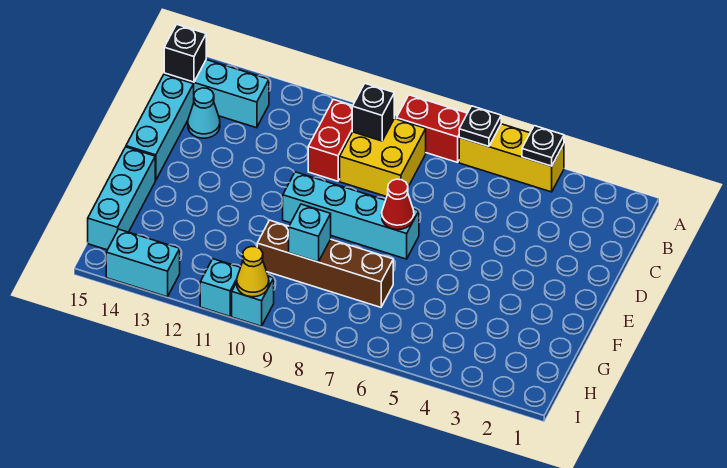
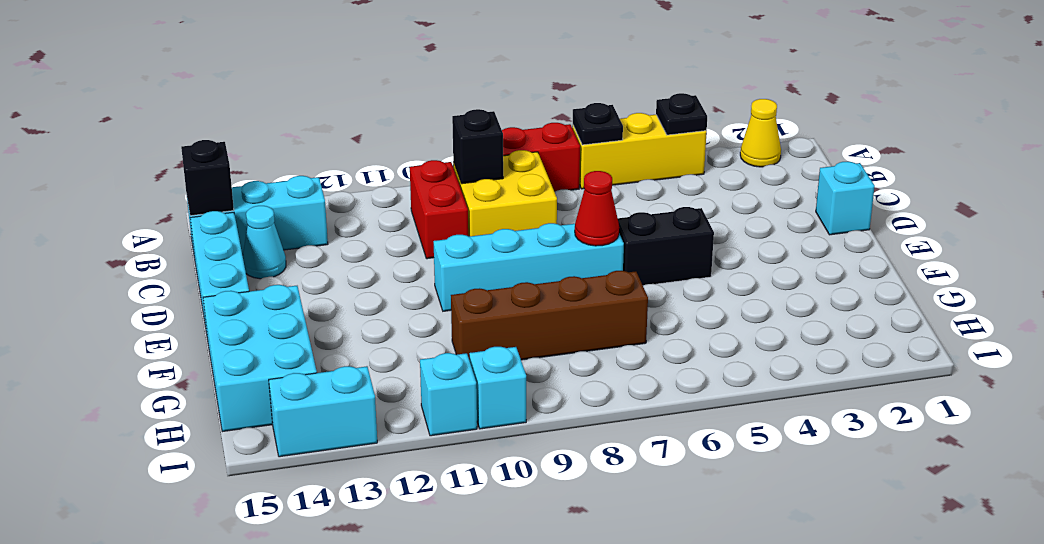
none -> black 1x2 brick [618,207,714,285]
cyan 1x3 brick [88,147,155,250] -> cyan 2x3 brick [203,285,317,432]
cyan 1x1 brick [289,204,331,262] -> cyan 1x1 brick moved to [816,162,875,235]
yellow 1x1 cone [237,246,269,297] -> yellow 1x1 cone moved to [740,99,781,167]

